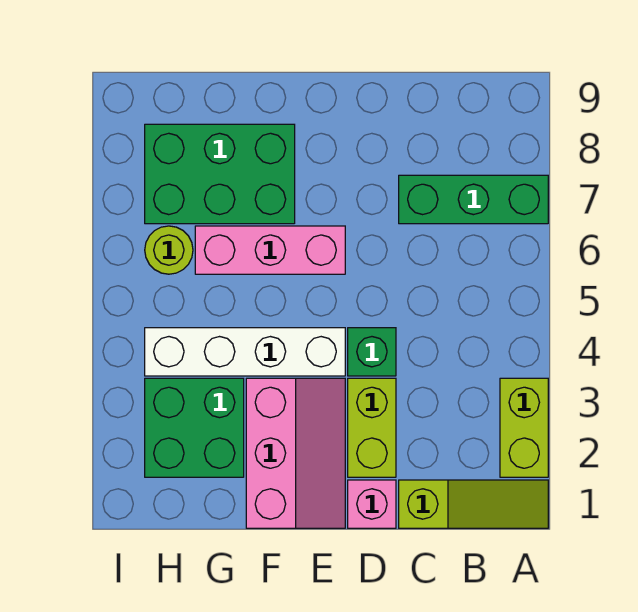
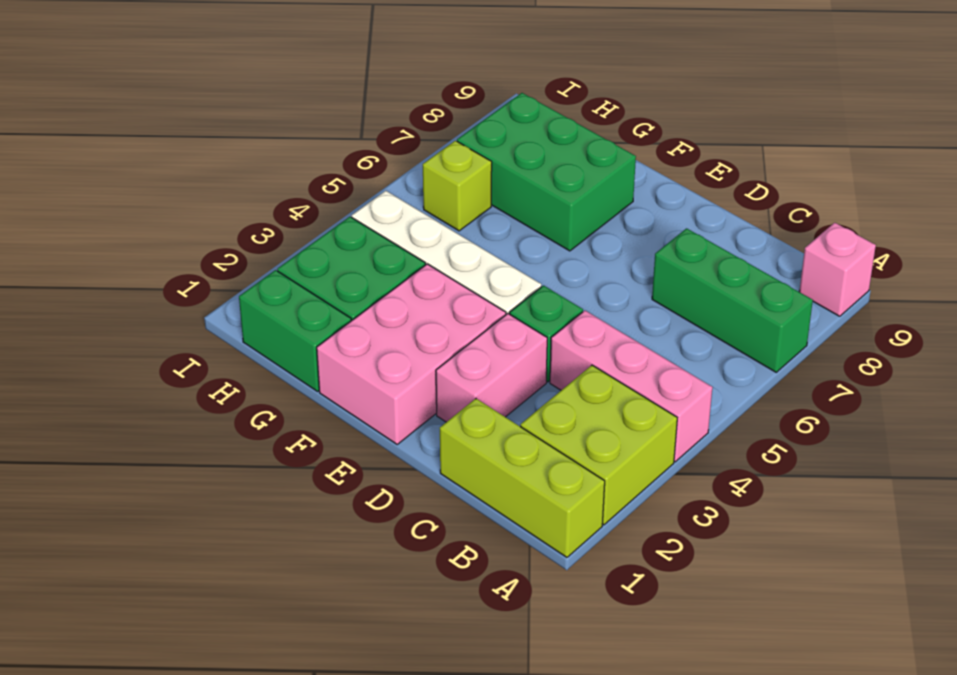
lime 1x3 slope [399,480,548,528] -> lime 1x3 brick [440,399,605,557]
lime 1x2 brick [500,378,548,477] -> lime 2x2 brick [520,365,677,525]
pink 1x1 brick [348,480,396,528] -> pink 1x1 brick moved to [799,223,876,316]
lime 1x2 brick [348,378,396,477] -> pink 1x2 brick [436,314,547,422]
pink 2x3 slope [246,378,345,528] -> pink 2x3 brick [317,264,506,444]
pink 1x3 brick [195,226,345,274] -> pink 1x3 brick moved to [550,311,713,462]
none -> green 1x2 brick [239,270,351,391]
lime 1x1 round brick [145,226,193,274] -> lime 1x1 brick [423,141,492,231]

